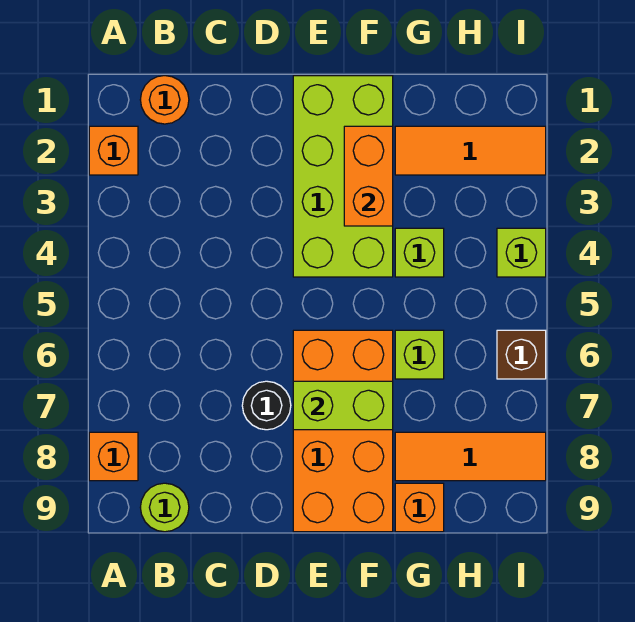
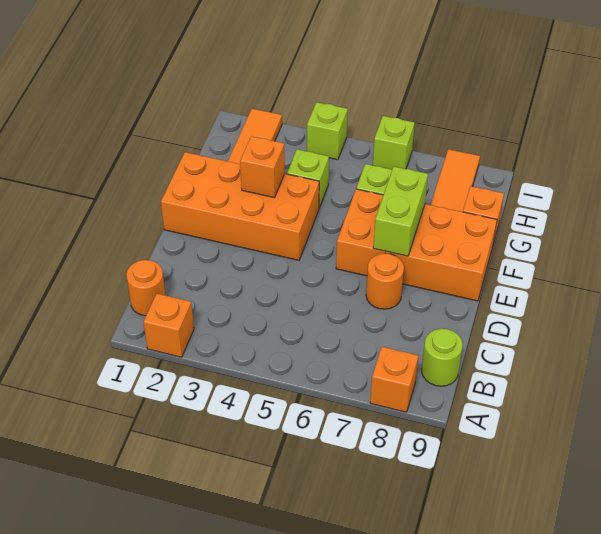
black 1x1 round brick [242,381,291,430] -> orange 1x1 round brick [366,253,404,309]
lime 2x4 brick [293,76,393,277] -> orange 2x4 brick [161,152,319,260]
orange 1x2 brick [344,126,393,226] -> orange 1x1 brick [240,136,285,198]
brown 1x1 brick [497,330,546,379] -> lime 1x1 brick [373,116,415,169]

